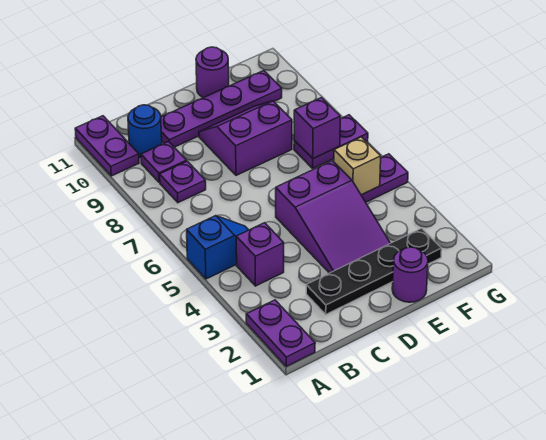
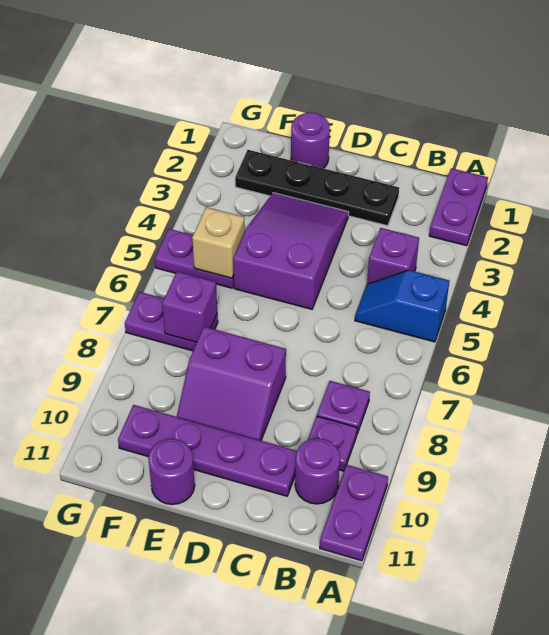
blue 1x1 round brick [128,105,162,158] -> purple 1x1 round brick [295,438,340,504]

